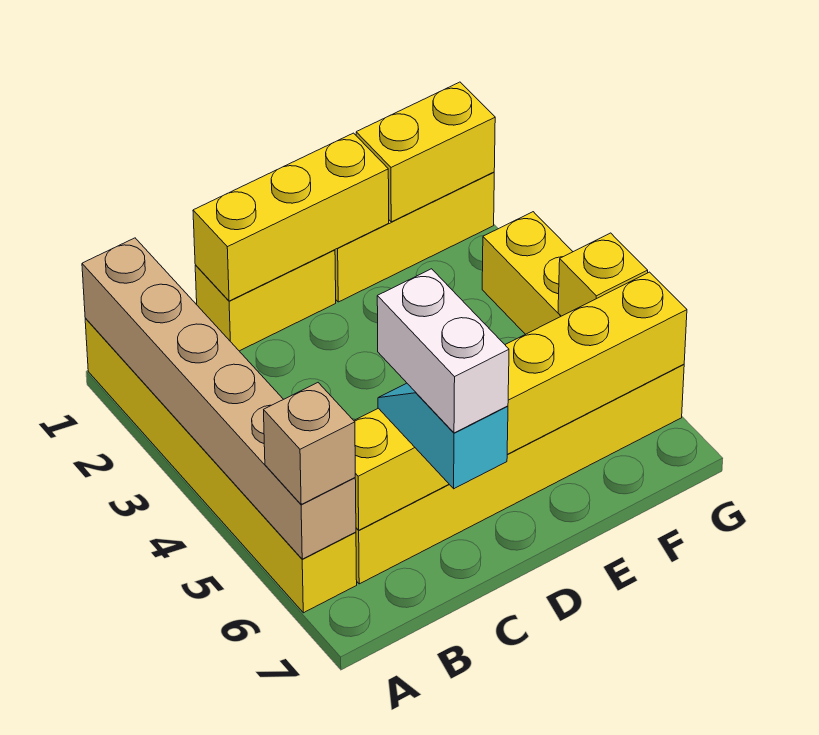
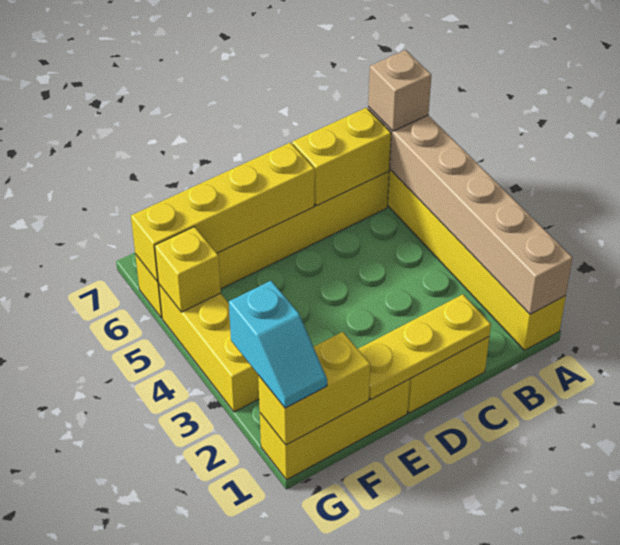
yellow 1x3 brick [193,133,389,301] -> yellow 1x3 plate [358,294,491,399]
cyan 1x2 slope [378,383,508,489] -> cyan 1x2 slope moved to [229,281,327,408]
white 1x2 brick [377,269,509,433] -> none

